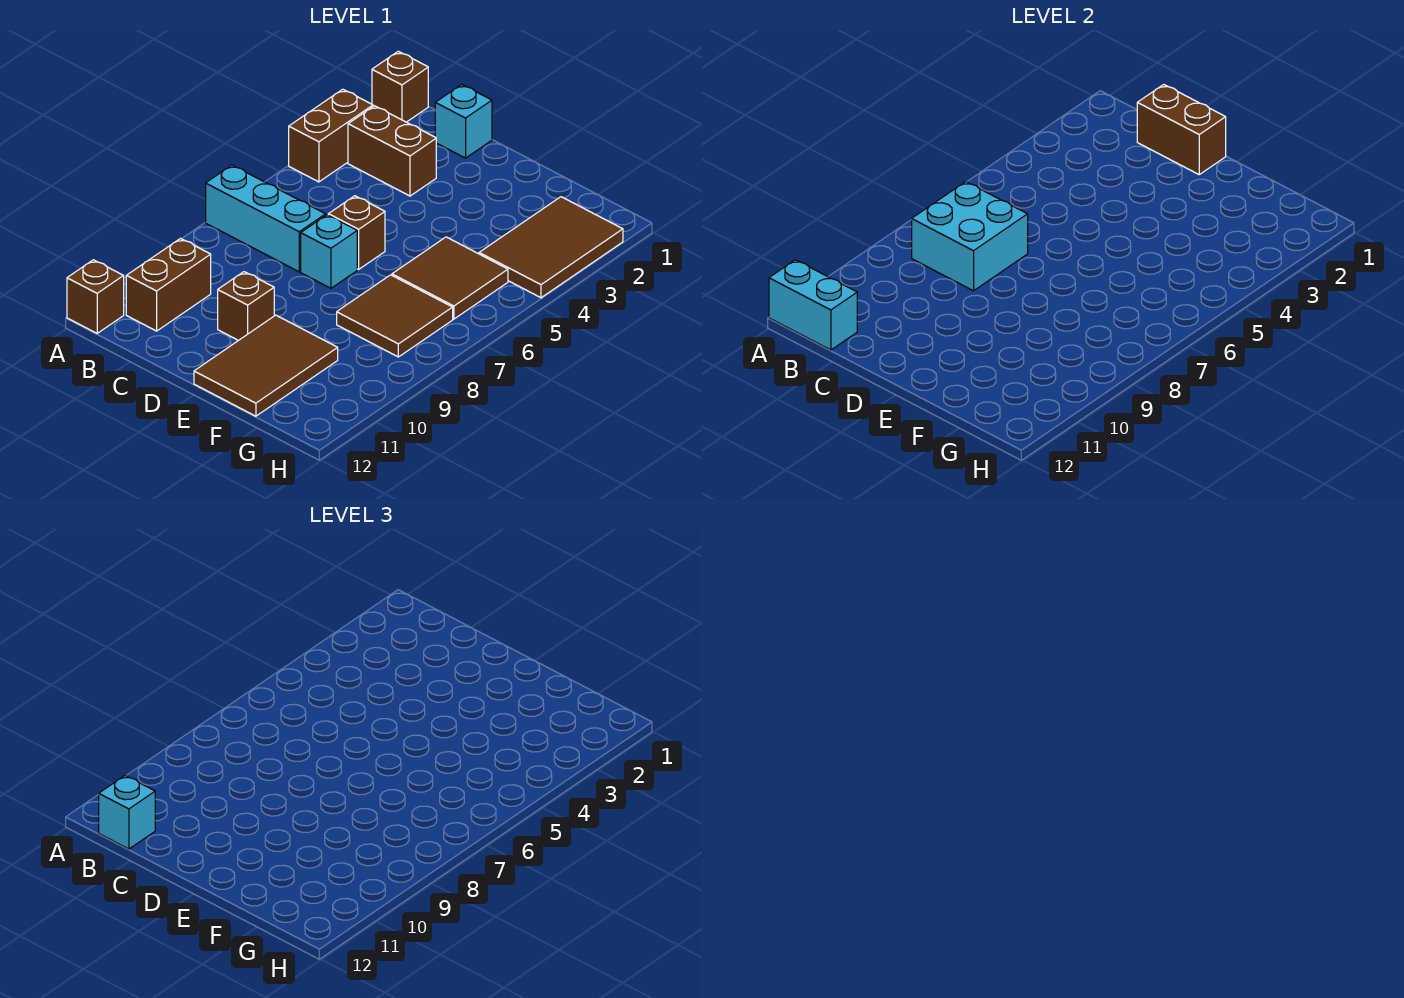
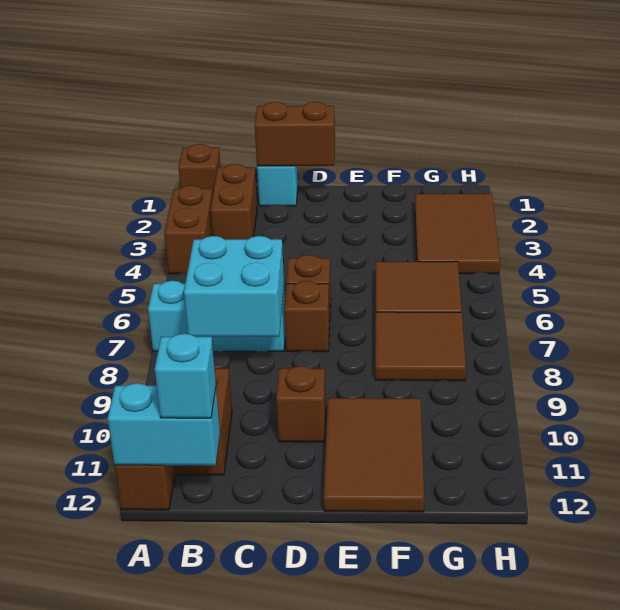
brown 1x2 brick [348,106,436,196] -> brown 1x2 brick turned to [210,164,257,239]
cyan 1x1 brick [301,215,357,288] -> brown 1x1 brick [284,281,330,352]

